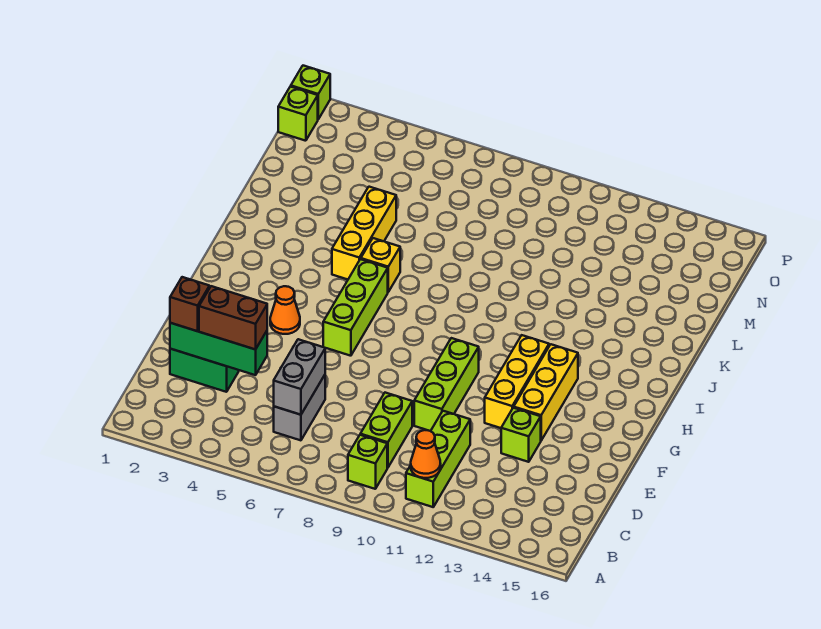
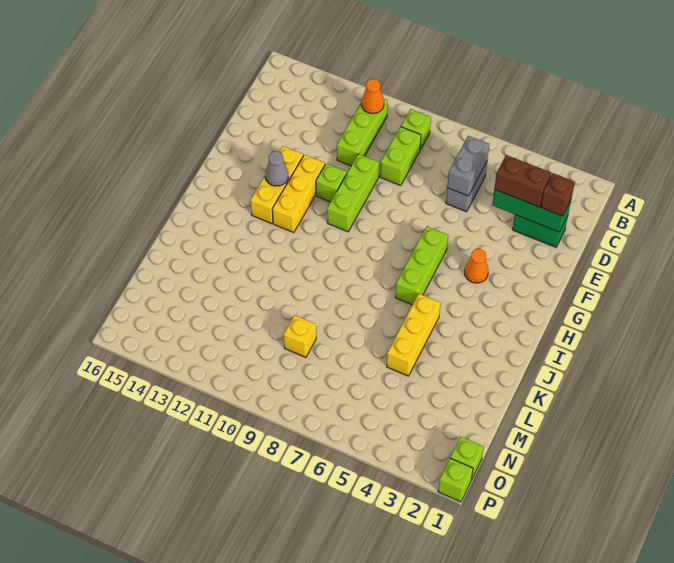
lime 1x1 brick [501,408,541,462] -> lime 1x1 brick moved to [316,163,347,202]
none -> grey 1x1 cone [265,151,288,186]
yellow 1x1 brick [361,238,400,292] -> yellow 1x1 brick moved to [284,315,316,358]

